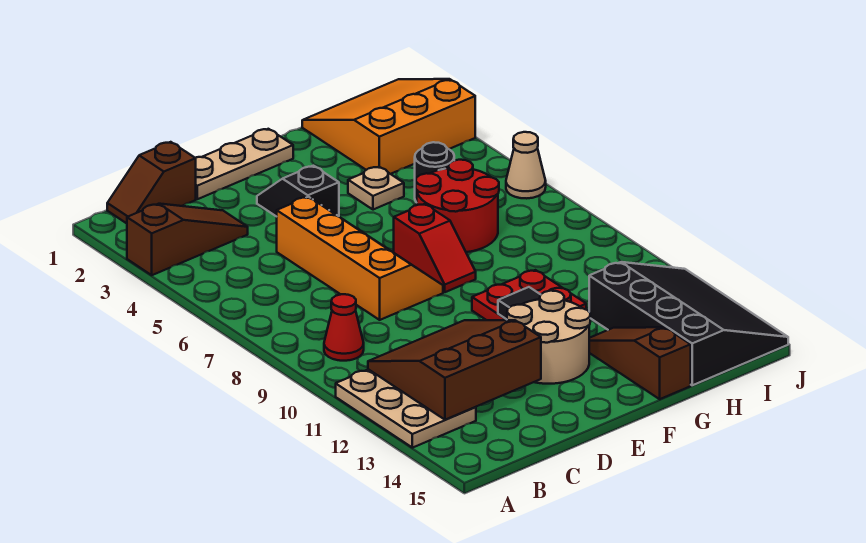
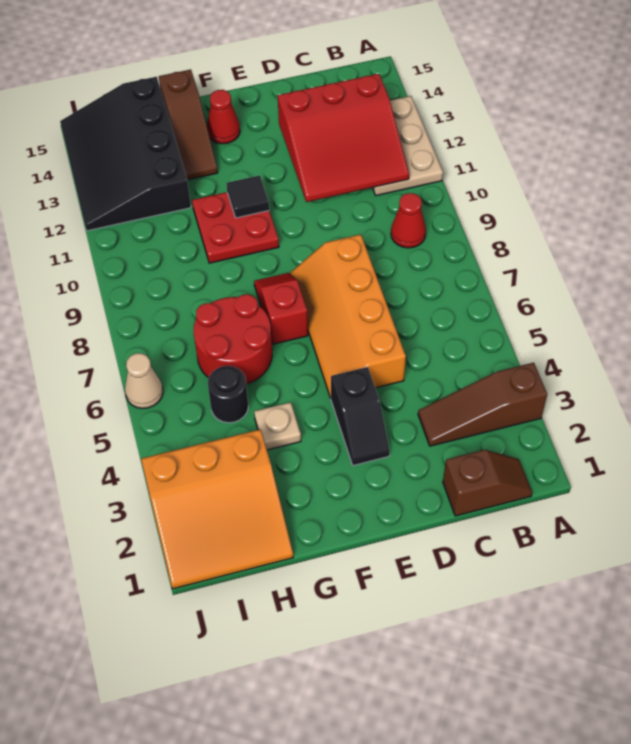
brown 3x3 slope [368,320,541,420] -> red 3x3 slope [278,74,409,202]
tan 1x3 plate [196,129,293,199] -> none
tan 2x2 round brick [507,291,590,384] -> none
none -> red 1x1 cone [207,90,240,144]

